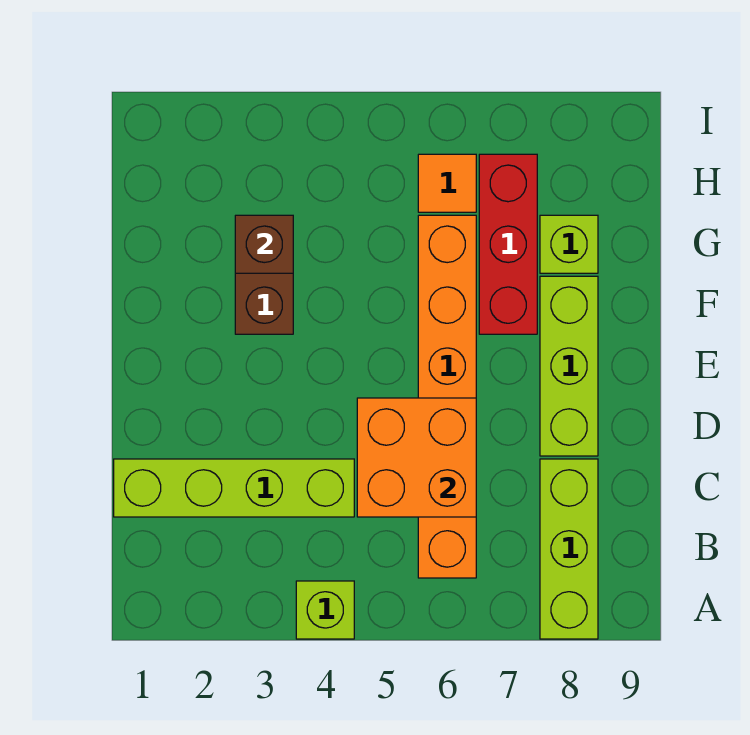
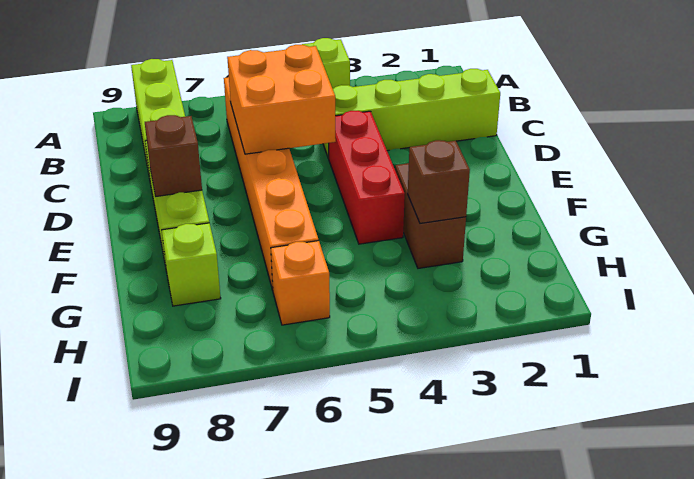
none -> brown 1x1 brick [145,115,202,197]
red 1x3 brick [479,154,537,334] -> red 1x3 brick moved to [328,111,405,244]
orange 1x1 tile [418,154,476,212] -> orange 1x1 brick [271,241,330,325]

